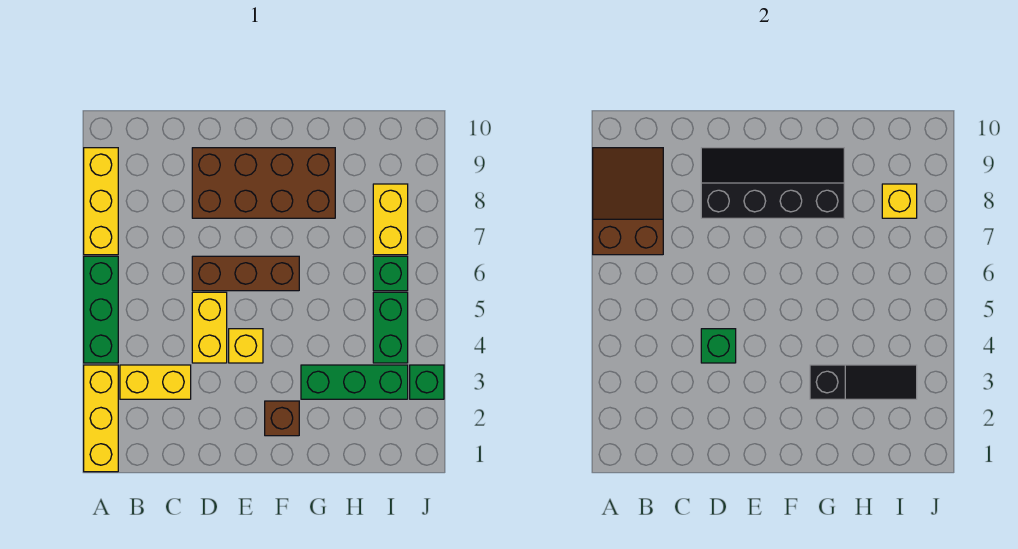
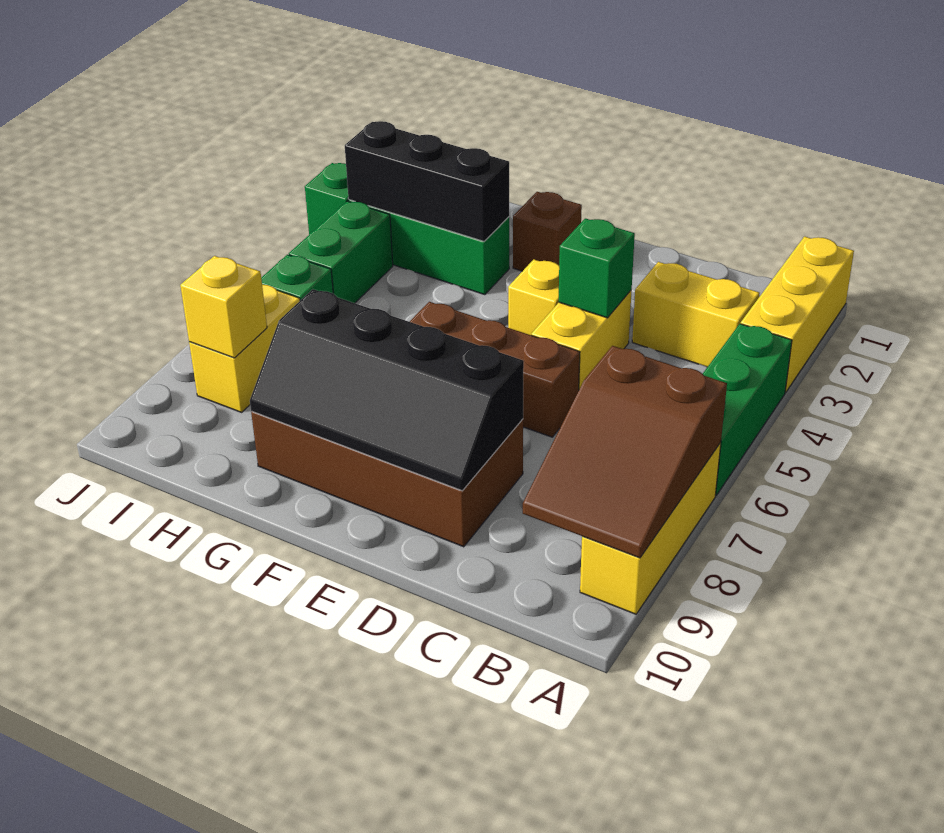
black 1x3 slope [810,365,917,399] -> black 1x3 brick [345,121,509,241]

